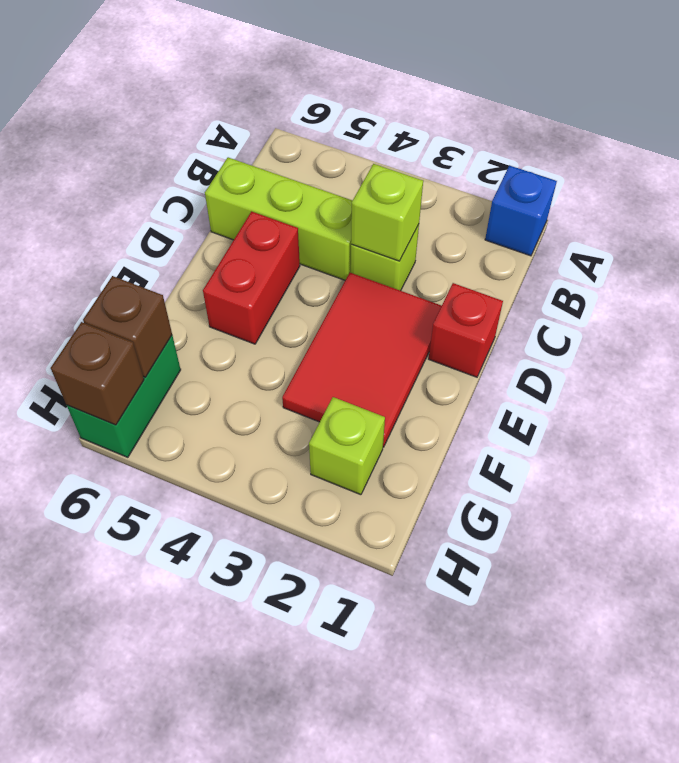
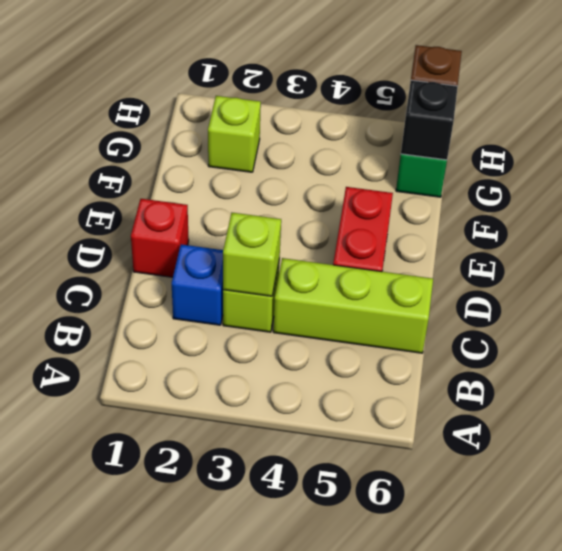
blue 1x1 brick [485,166,557,256] -> blue 1x1 brick moved to [172,244,223,325]
red 2x3 tile [282,273,442,447] -> none
brown 1x1 brick [83,276,172,377] -> black 1x1 brick [401,80,458,160]

